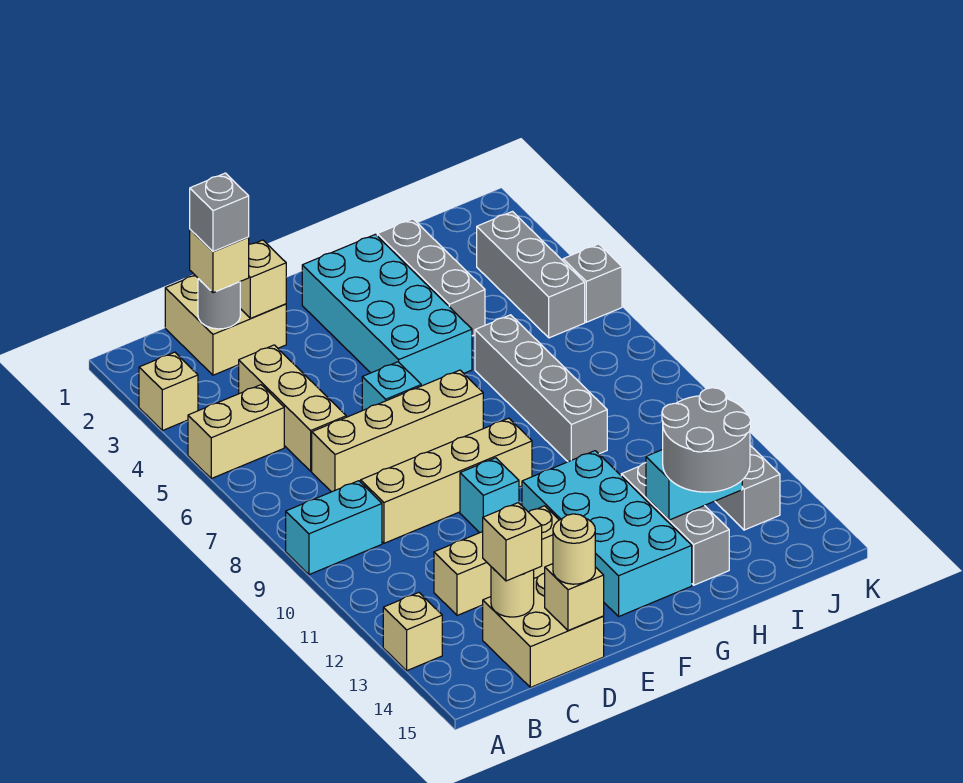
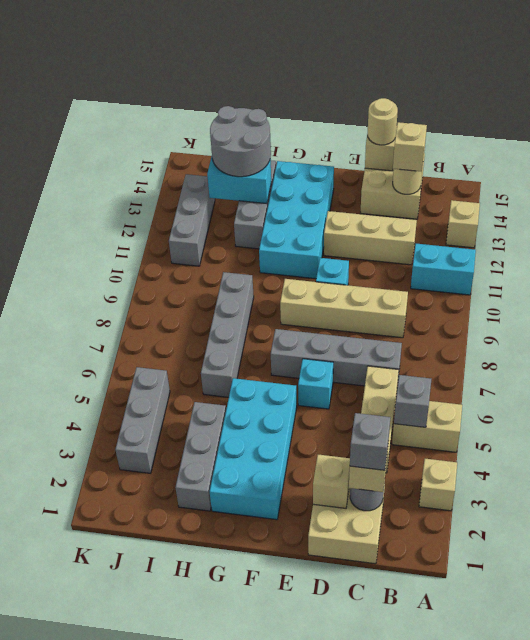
cyan 1x2 brick [286,481,382,575] -> cyan 1x2 brick moved to [411,244,476,295]
tan 1x4 brick [312,370,483,492] -> grey 1x4 brick [271,329,402,386]
grey 1x1 brick [563,244,622,322] -> grey 1x1 brick moved to [394,375,431,427]

